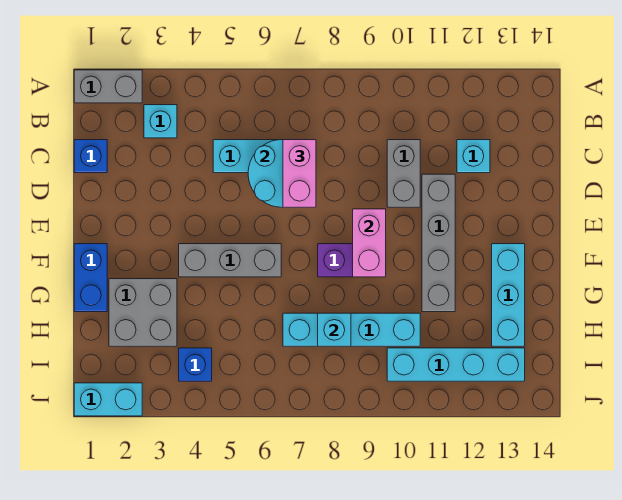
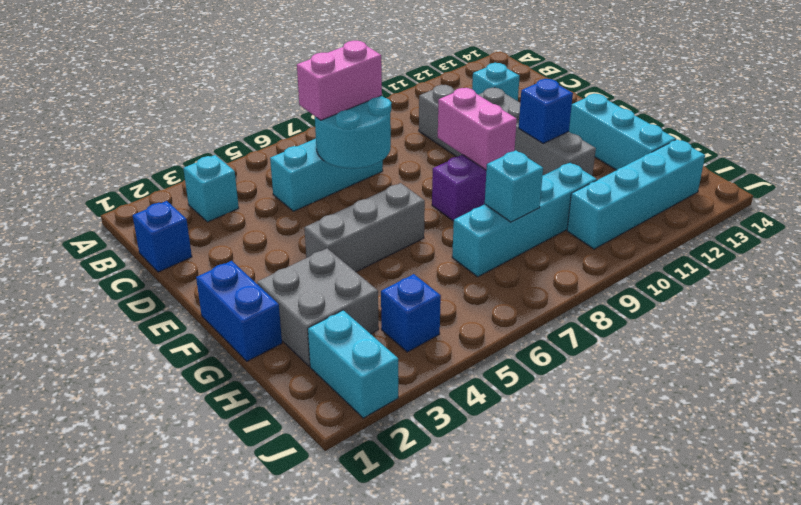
grey 1x2 brick [74,70,142,103] -> none
pink 1x2 brick [283,140,316,207] -> pink 1x2 brick turned to [297,41,382,120]
none -> blue 1x1 brick [519,79,573,143]
cyan 1x2 brick [74,383,142,416] -> cyan 1x2 brick turned to [308,310,398,418]

